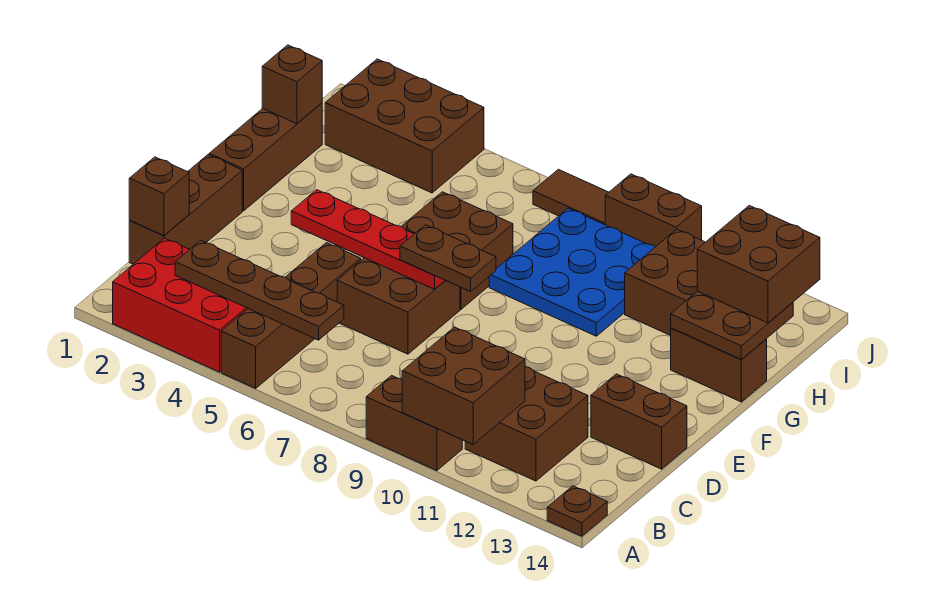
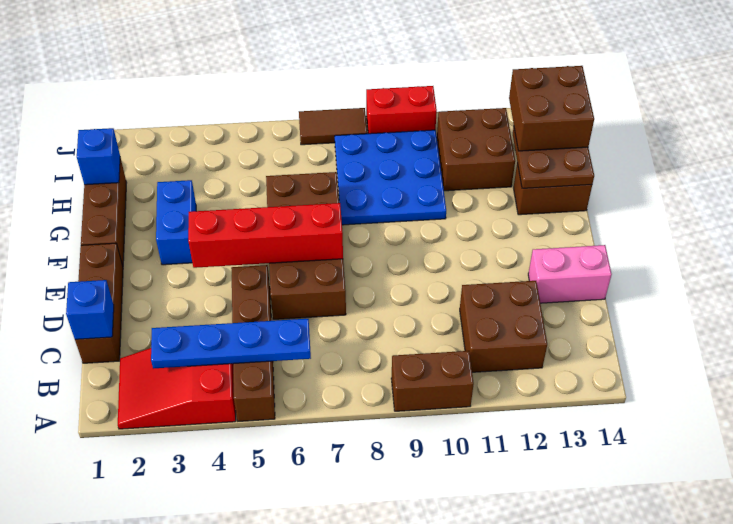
red 2x3 brick [113,238,248,372] -> red 2x3 slope [118,348,236,429]
brown 2x2 brick [402,327,525,444] -> none
brown 1x1 plate [547,486,607,536] -> none
brown 1x4 plate [175,241,344,340] -> blue 1x4 plate [151,319,311,369]
brown 1x1 brick [129,157,189,236] -> blue 1x1 brick [66,280,114,339]
brown 1x2 brick [591,374,687,469] -> pink 1x2 brick [528,245,612,303]
red 1x4 plate [291,190,445,289] -> red 1x4 brick [188,203,343,268]
brown 1x2 plate [400,225,496,292] -> none
none -> blue 1x2 brick [156,180,196,265]
brown 1x1 brick [262,45,322,124] -> blue 1x1 brick [77,128,120,185]
brown 2x3 brick [325,59,484,193] -> none
brown 1x2 brick [605,174,702,247] -> red 1x2 brick [366,86,437,134]

